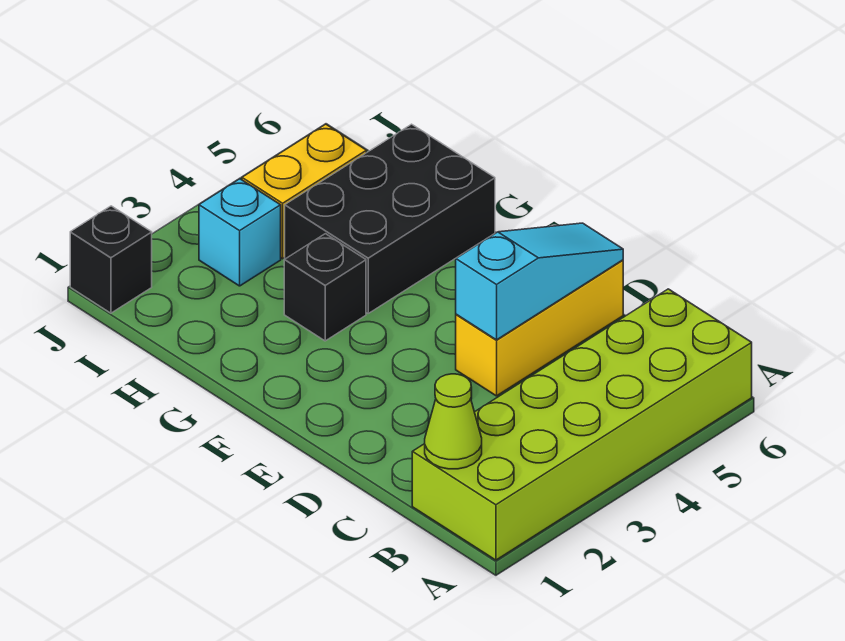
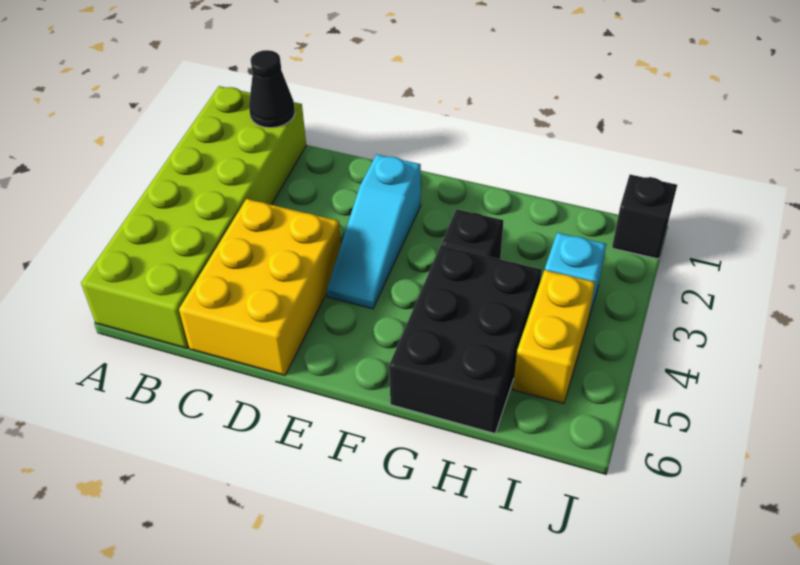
lime 1x1 cone [425,374,482,469] -> black 1x1 cone [249,50,295,128]
yellow 1x3 brick [456,260,623,396] -> yellow 2x3 brick [179,199,341,375]
cyan 1x3 slope [456,223,623,340] -> cyan 1x3 slope moved to [327,154,421,309]

